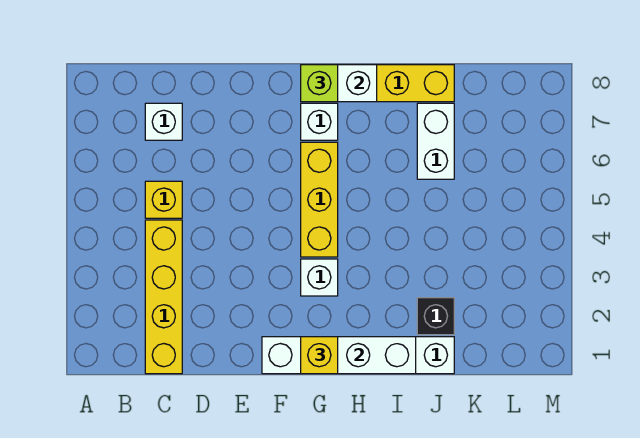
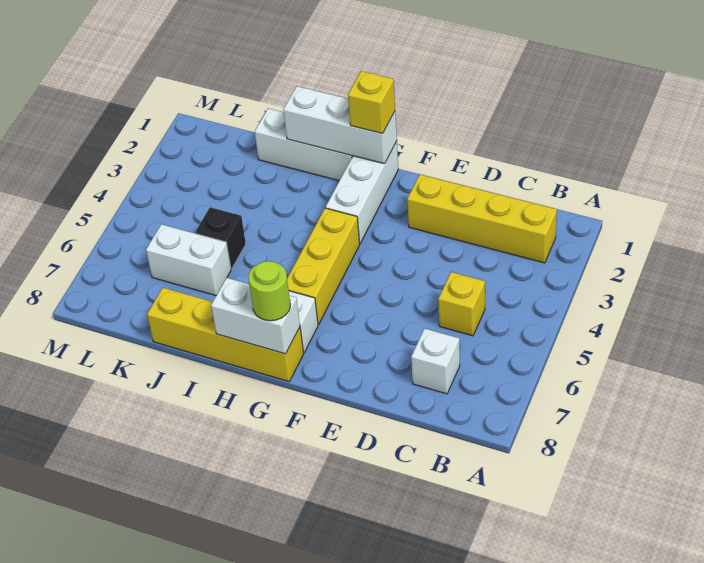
yellow 1x4 brick [145,220,182,374] -> yellow 1x4 brick turned to [407,174,557,263]
white 1x4 brick [262,337,416,374] -> white 1x3 brick [283,86,397,164]
white 1x1 brick [301,259,338,296] -> white 1x3 brick [326,141,398,243]
lime 1x1 brick [301,65,338,102] -> lime 1x1 round brick [248,261,290,321]
black 1x1 brick [417,298,454,335] -> black 1x1 brick moved to [195,207,246,269]
white 1x2 brick [417,103,454,179] -> white 1x2 brick turned to [146,224,231,295]

